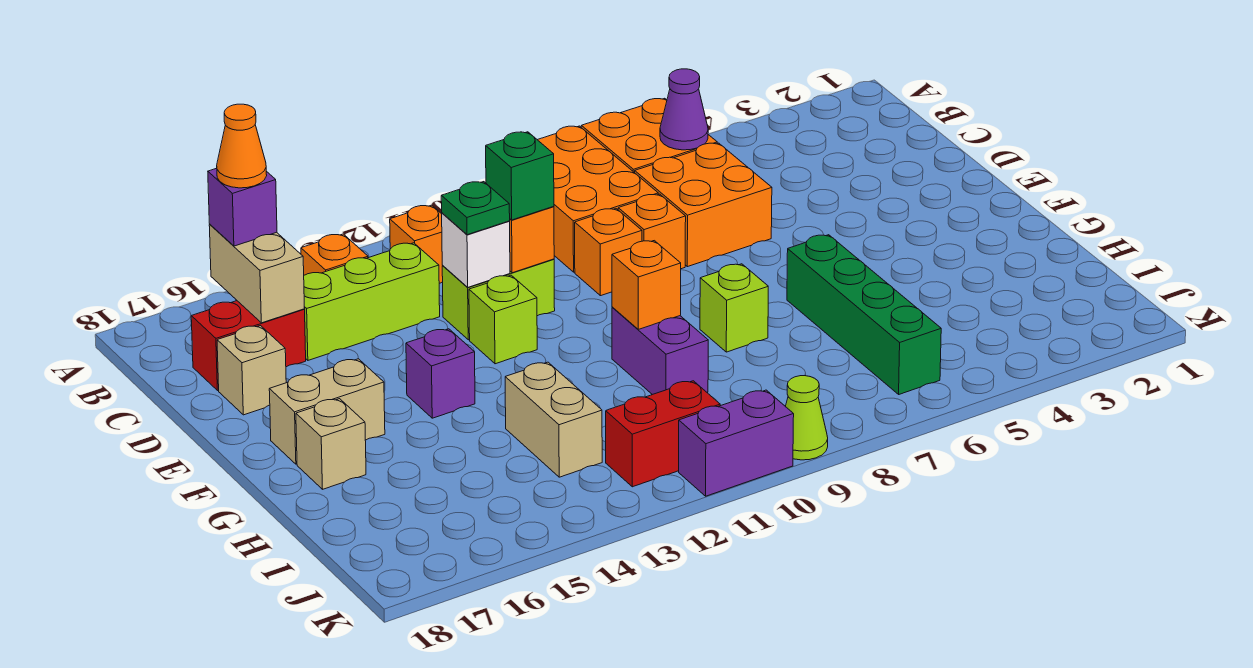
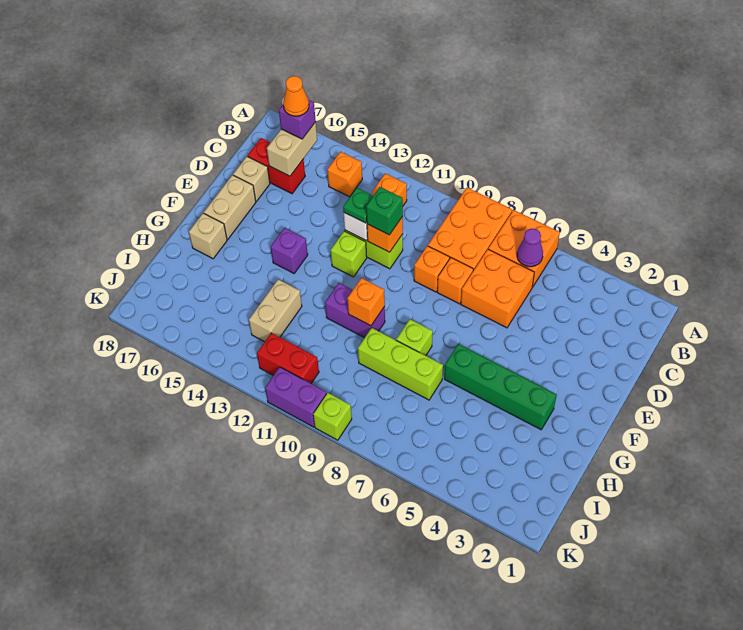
lime 1x3 brick [304,243,440,360] -> lime 1x3 brick moved to [358,328,443,400]
tan 1x2 brick [269,359,385,464] -> tan 1x2 brick turned to [204,175,256,239]
green 1x4 brick [787,235,941,394] -> green 1x4 brick turned to [444,344,557,430]
purple 1x2 brick [612,307,708,395] -> purple 1x2 brick turned to [325,283,385,338]
lime 1x1 cone [785,376,828,460] -> lime 1x1 brick [313,393,352,440]

